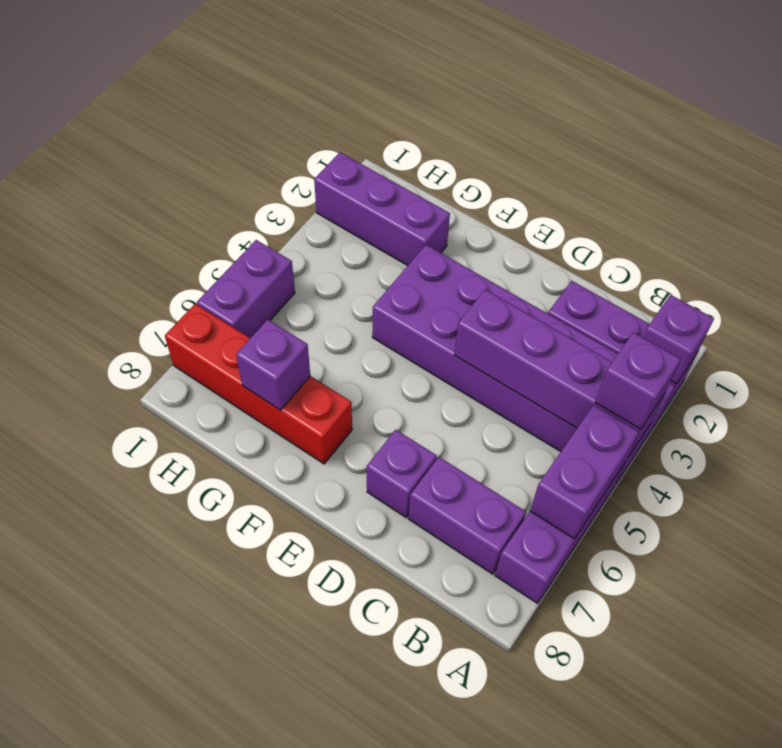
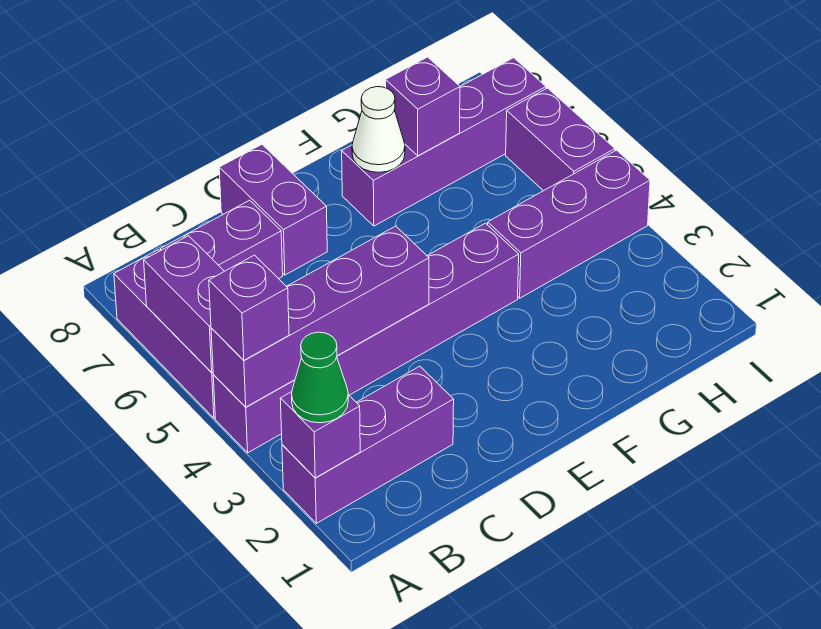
none -> green 1x1 cone [292,332,348,423]
purple 2x6 brick [372,245,675,483] -> purple 1x6 brick [213,223,519,453]
purple 1x1 brick [367,430,437,517] -> purple 1x2 brick [219,145,327,275]
red 1x4 brick [165,304,352,464] -> purple 1x4 brick [342,58,546,226]
none -> white 1x1 cone [352,87,405,172]
purple 1x3 brick [314,152,450,265] -> purple 1x3 brick moved to [488,150,650,298]

